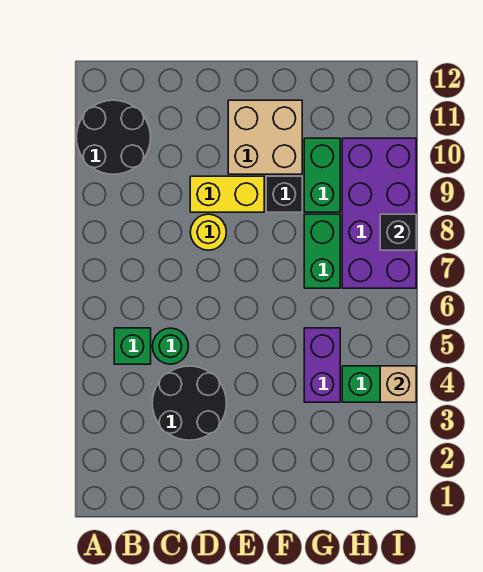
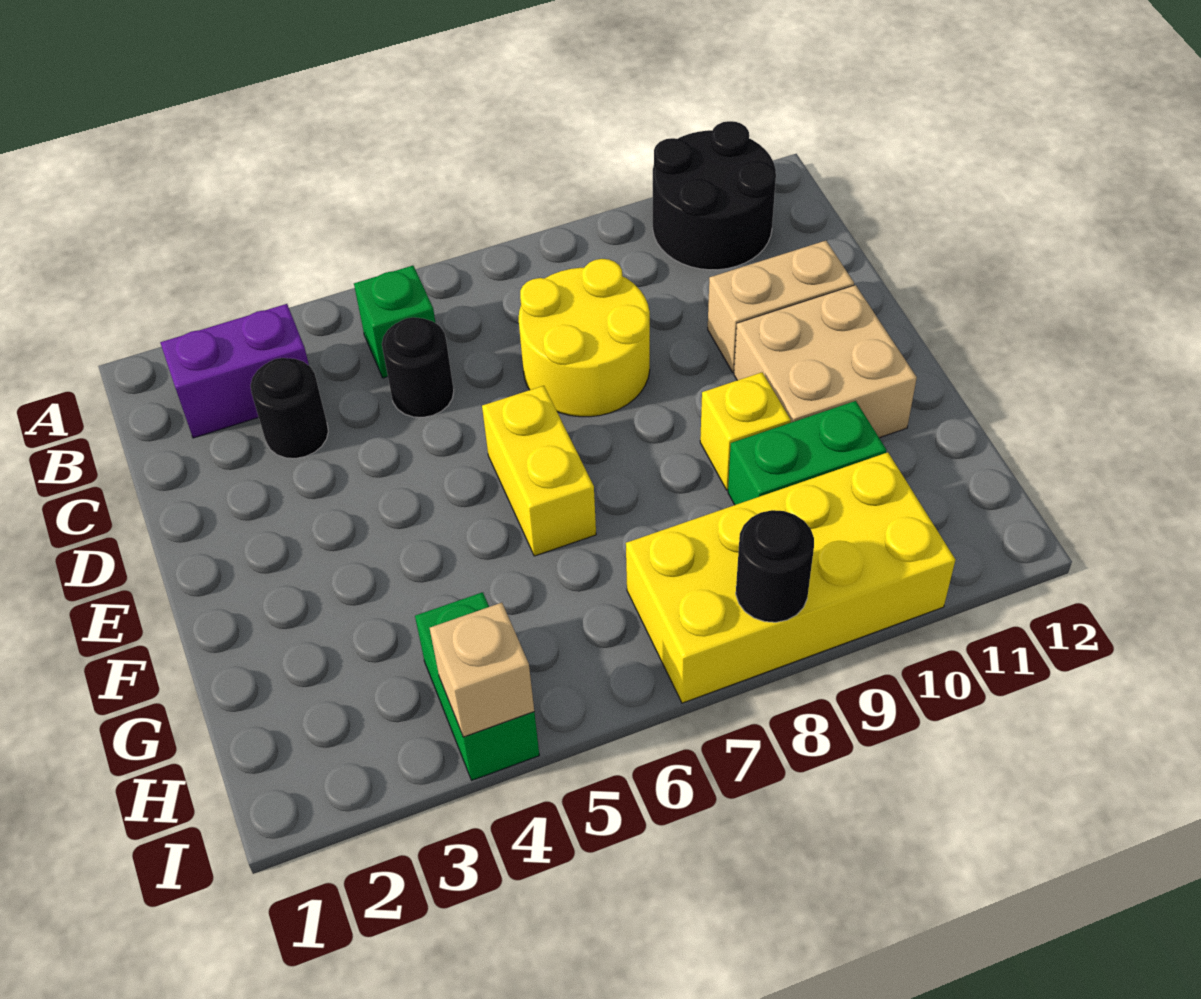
black 2x2 round brick [152,366,226,440] -> black 1x1 round brick [250,358,328,458]
green 1x1 round brick [152,328,188,364] -> black 1x1 round brick [382,317,454,417]
yellow 1x1 round brick [190,214,226,250] -> yellow 2x2 round brick [519,259,650,417]
yellow 1x2 brick [190,176,264,212] -> yellow 1x2 brick moved to [482,386,596,556]
none -> tan 1x2 brick [708,241,854,372]
black 1x1 brick [266,176,302,212] -> yellow 1x1 brick [700,372,791,490]
purple 1x2 brick [304,328,340,402] -> purple 1x2 brick moved to [160,304,309,438]
green 1x2 brick [304,214,340,288] -> none
purple 2x4 brick [342,138,416,288] -> yellow 2x4 brick [626,452,955,703]
black 1x1 brick [380,214,416,250] -> black 1x1 round brick [736,510,814,622]

